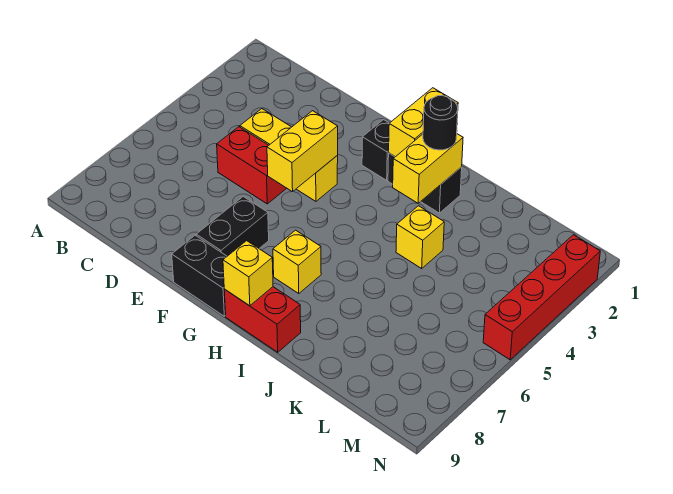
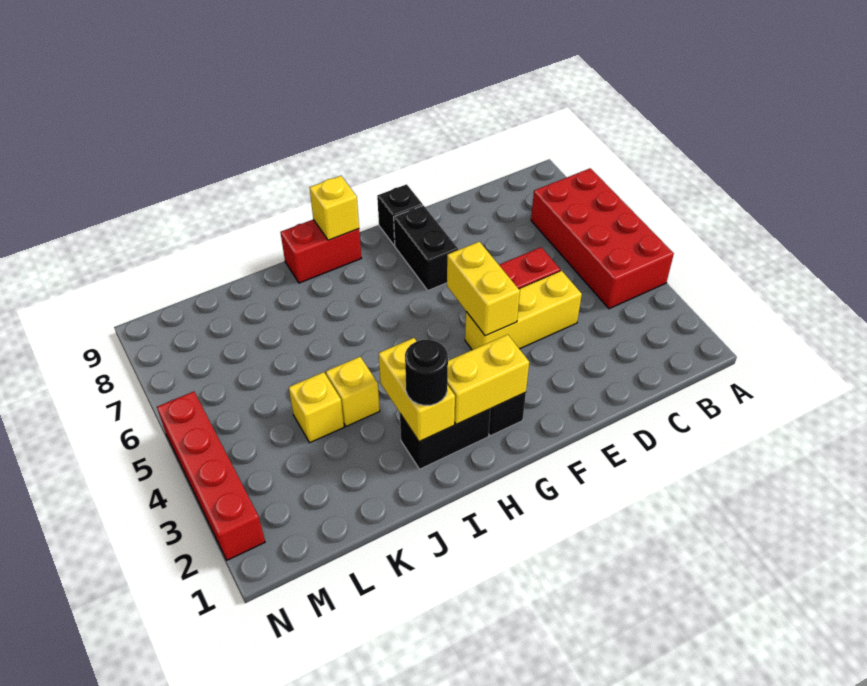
none -> red 2x4 brick [531,168,674,309]
black 1x2 brick [172,235,227,316] -> black 1x1 brick [377,184,423,246]
yellow 1x2 brick [389,88,458,157] -> yellow 1x2 brick turned to [447,335,529,424]
yellow 1x1 brick [273,230,321,294] -> yellow 1x1 brick moved to [289,372,344,443]

